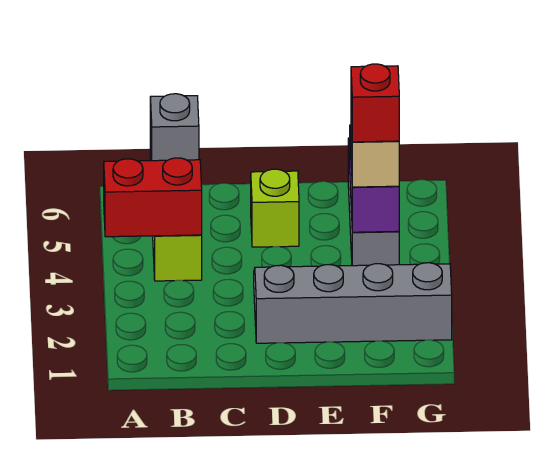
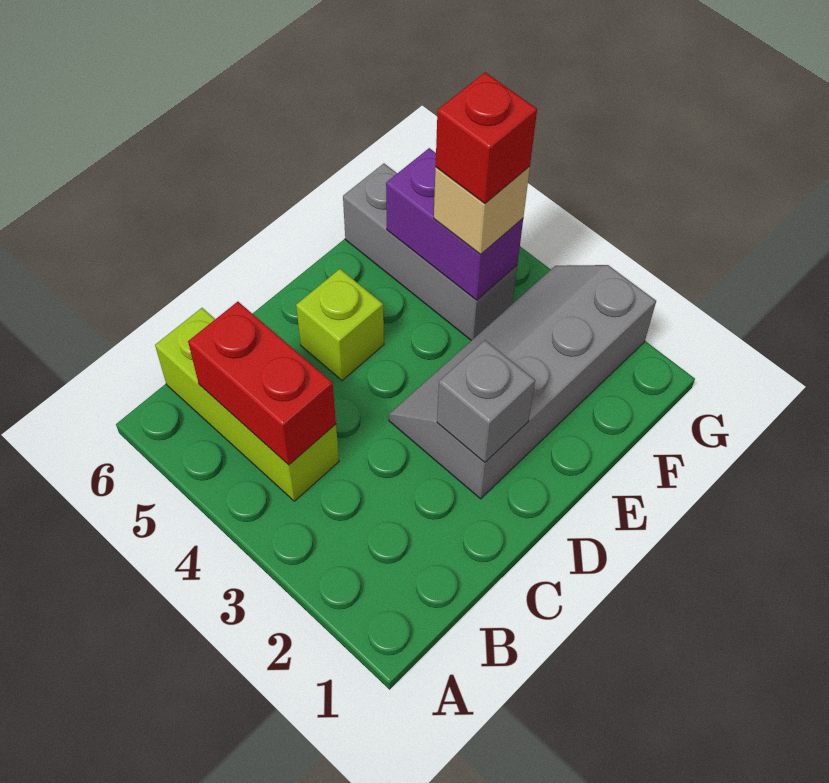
red 1x2 brick [104,158,202,237] -> red 1x2 brick turned to [188,302,336,465]
grey 1x1 brick [150,94,199,161] -> grey 1x1 brick moved to [437,340,535,462]

